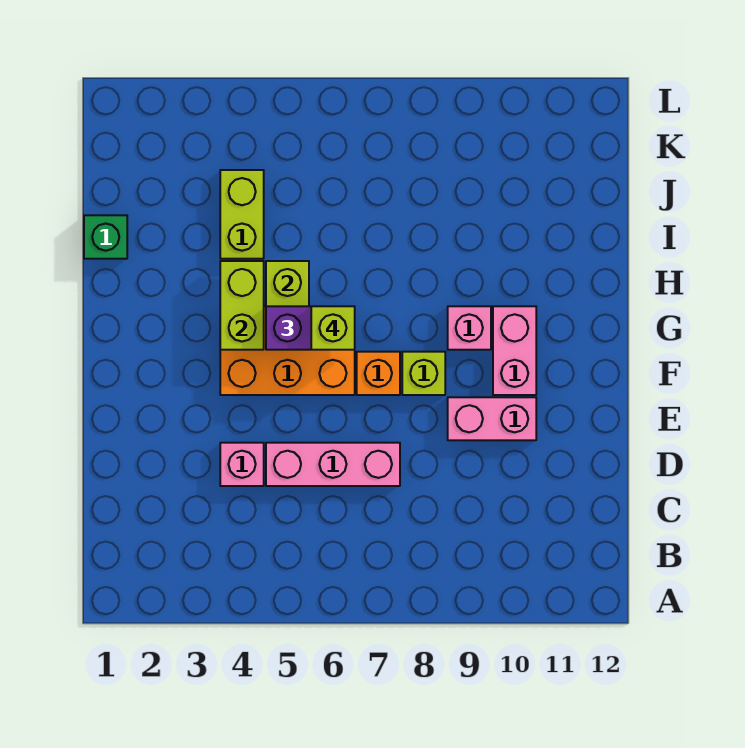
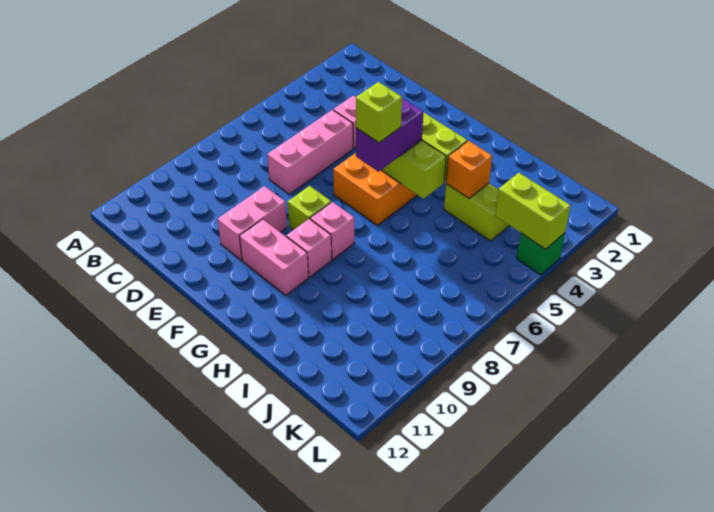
orange 1x1 brick [357,352,400,395] -> orange 1x1 brick moved to [446,141,492,198]
none -> pink 1x1 brick [310,202,354,259]
green 1x1 brick [84,215,127,259] -> green 1x1 brick moved to [517,233,565,275]
none -> lime 1x2 brick [495,173,571,249]

